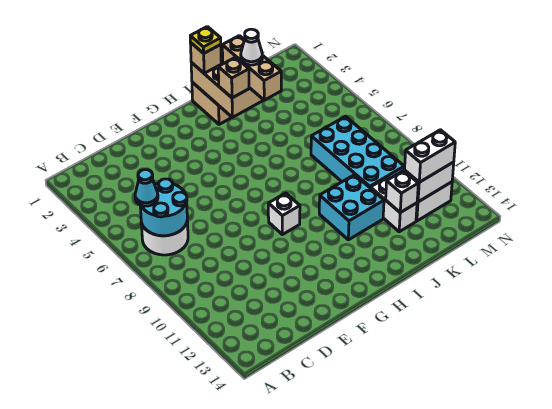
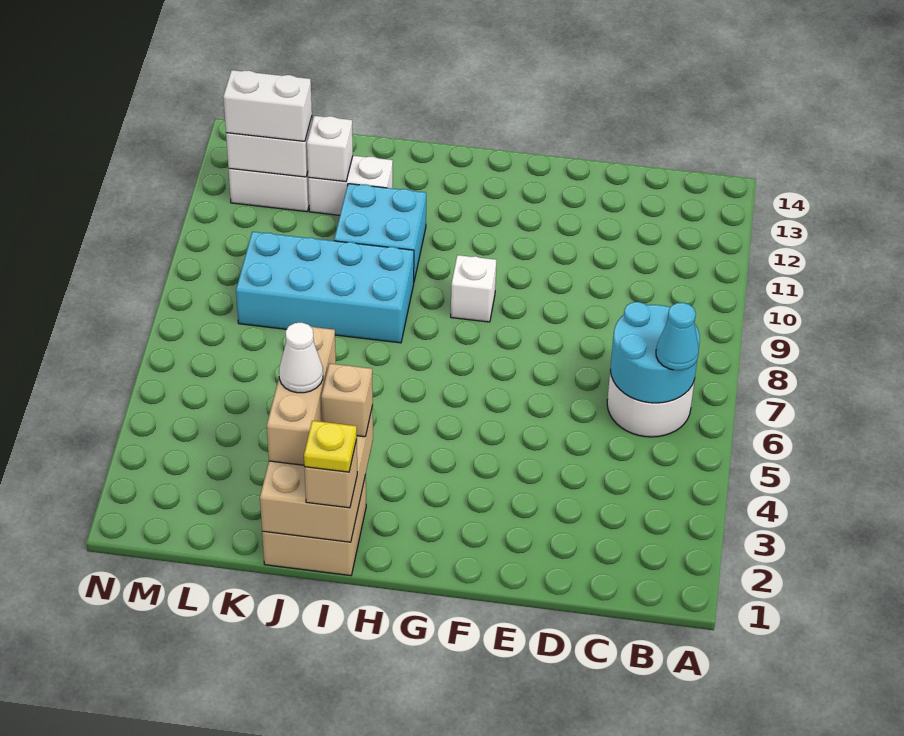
cyan 2x4 brick [311,117,404,187] -> cyan 2x4 brick turned to [236,232,414,343]
white 1x2 brick [370,177,417,232] -> white 1x2 brick turned to [308,156,393,215]

